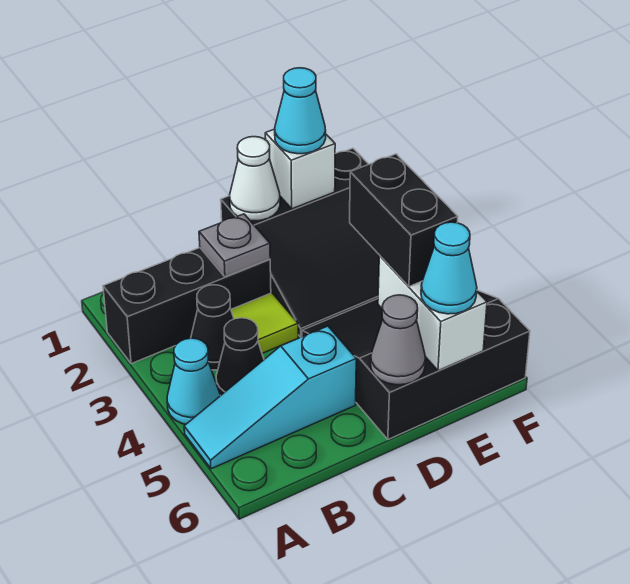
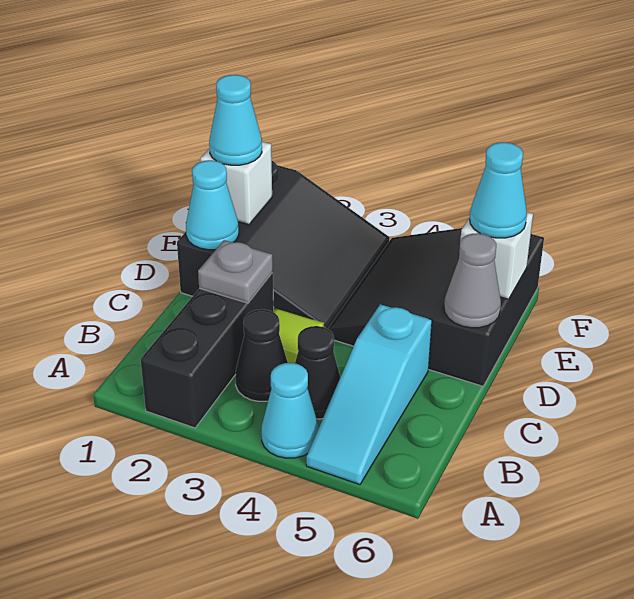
white 1x1 cone [230,137,280,221] -> cyan 1x1 cone [186,160,239,250]
black 1x2 brick [350,154,458,287] -> none
white 1x2 brick [378,256,487,371] -> white 1x1 brick [460,212,533,299]

